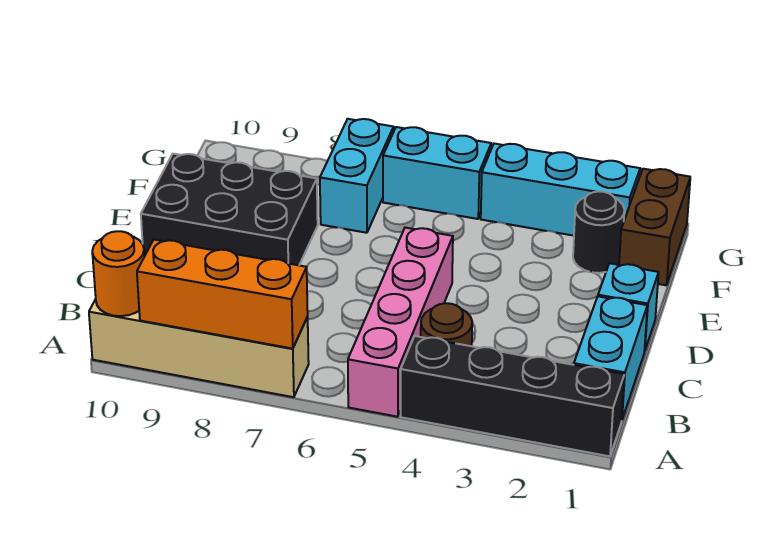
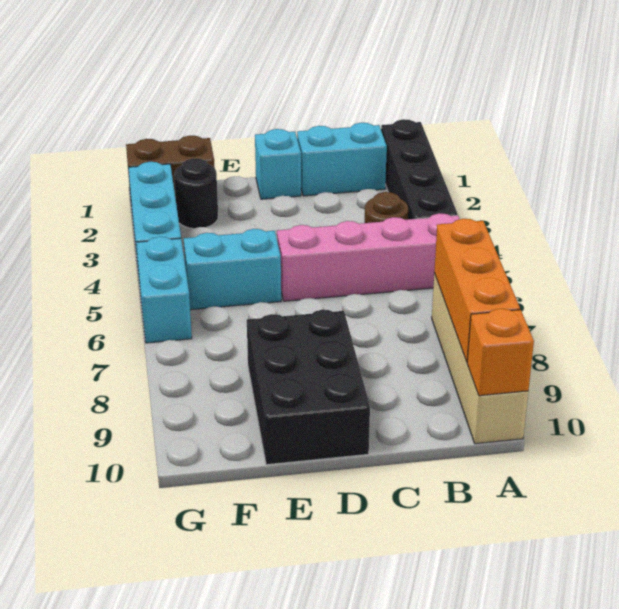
orange 1x1 round brick [92,231,144,316] -> orange 1x1 brick [467,309,534,396]
cyan 1x2 brick [320,119,394,233] -> cyan 1x2 brick moved to [184,229,281,310]

